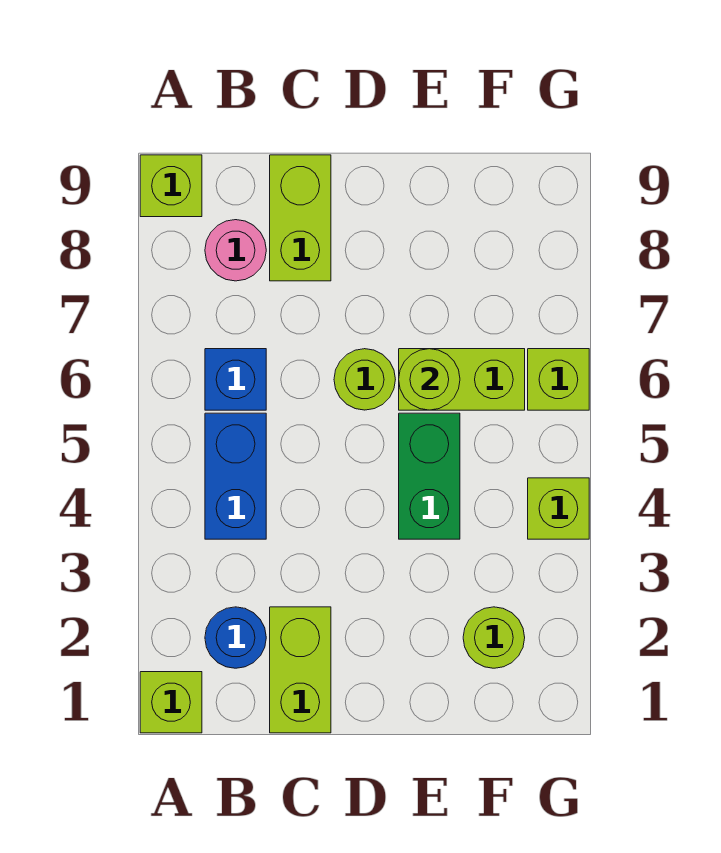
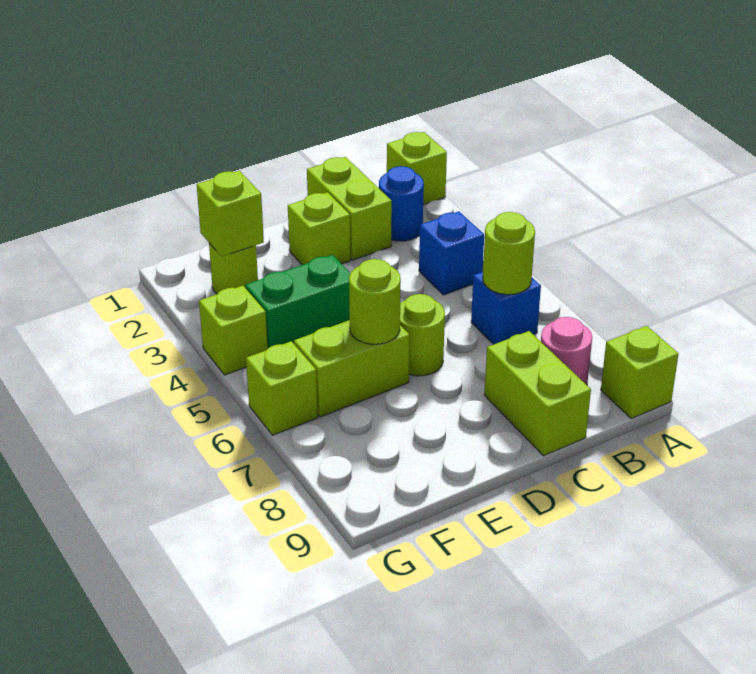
blue 1x2 brick [205,413,266,539] -> blue 1x1 brick [419,211,484,295]
none -> lime 1x1 round brick [483,212,535,295]
none -> lime 1x1 brick [288,192,351,265]
green 1x2 brick [399,413,460,539] -> green 1x2 brick turned to [245,255,350,348]
none -> lime 1x1 brick [197,171,264,257]

